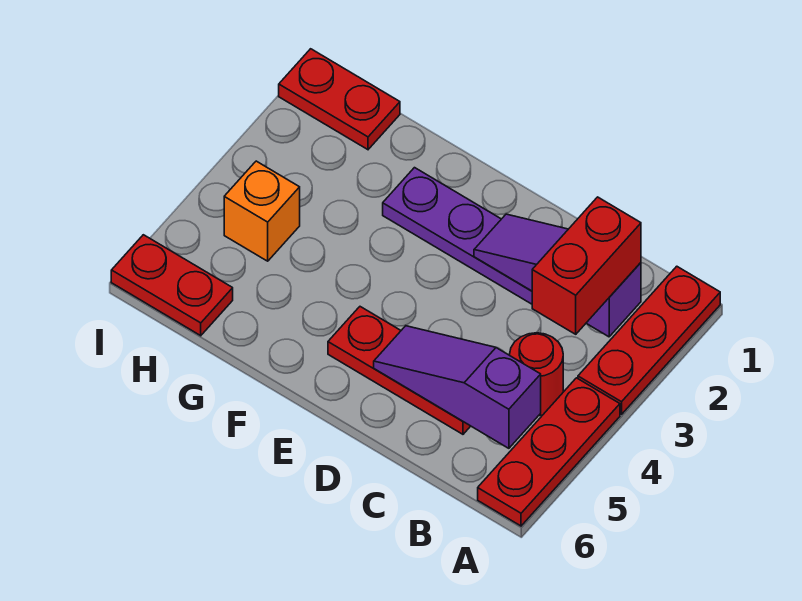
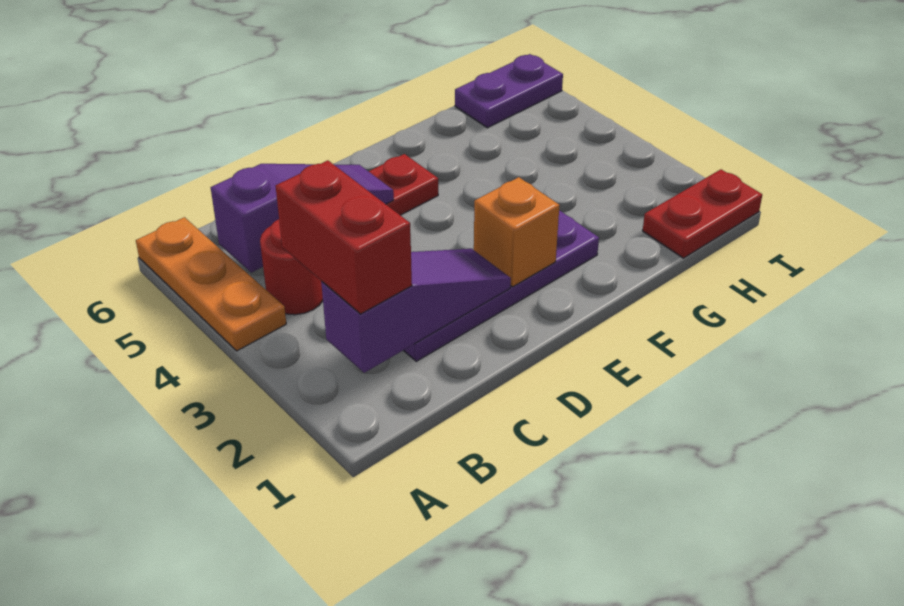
red 1x3 plate [578,266,720,414] -> none
red 1x3 plate [478,378,620,526] -> orange 1x3 plate [136,217,286,351]
orange 1x1 brick [224,161,300,261] -> orange 1x1 brick moved to [474,177,560,287]
red 1x2 plate [111,235,233,336] -> purple 1x2 plate [455,54,563,128]

